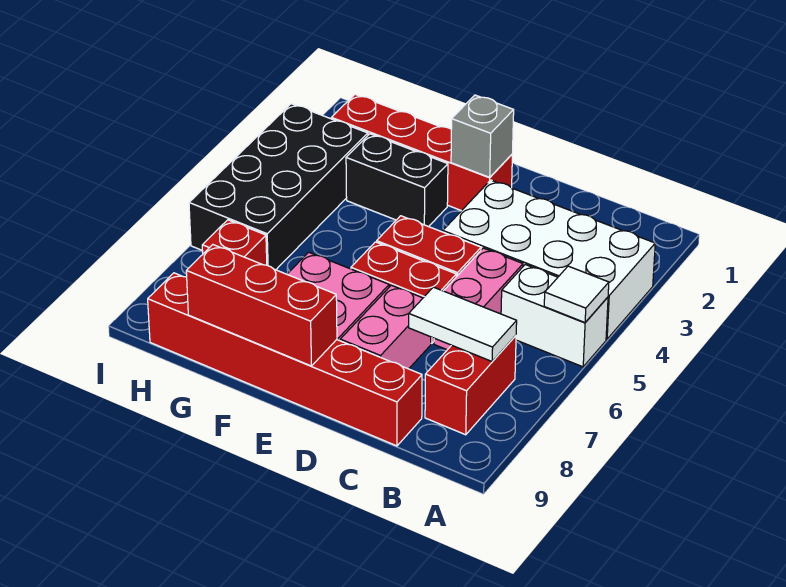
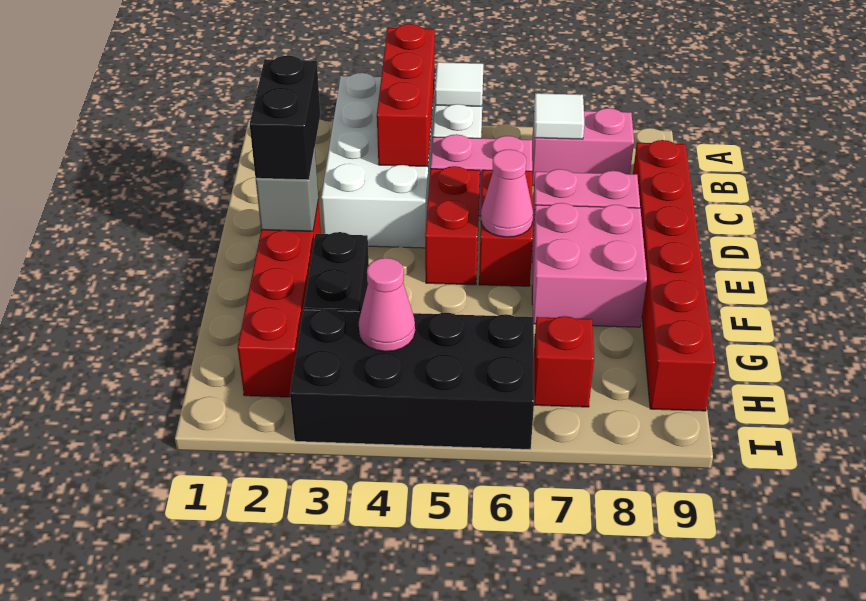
red 1x2 brick [425,336,516,435] -> pink 1x2 brick [532,108,634,186]
white 1x2 tile [409,287,517,361] -> white 1x1 tile [534,93,584,139]
none -> black 1x2 brick [250,56,320,180]
none -> pink 1x1 cone [481,149,533,237]
red 1x3 brick [186,245,337,366] -> red 1x3 brick moved to [377,24,435,167]
none -> pink 1x1 cone [359,258,415,352]

